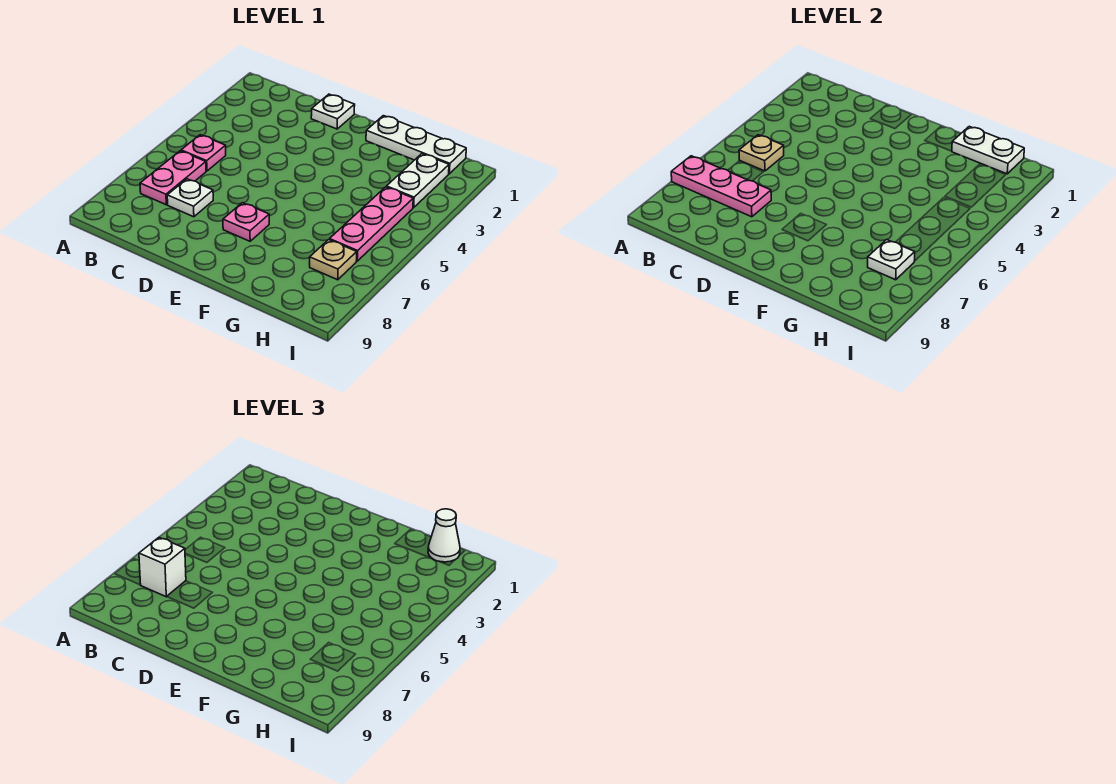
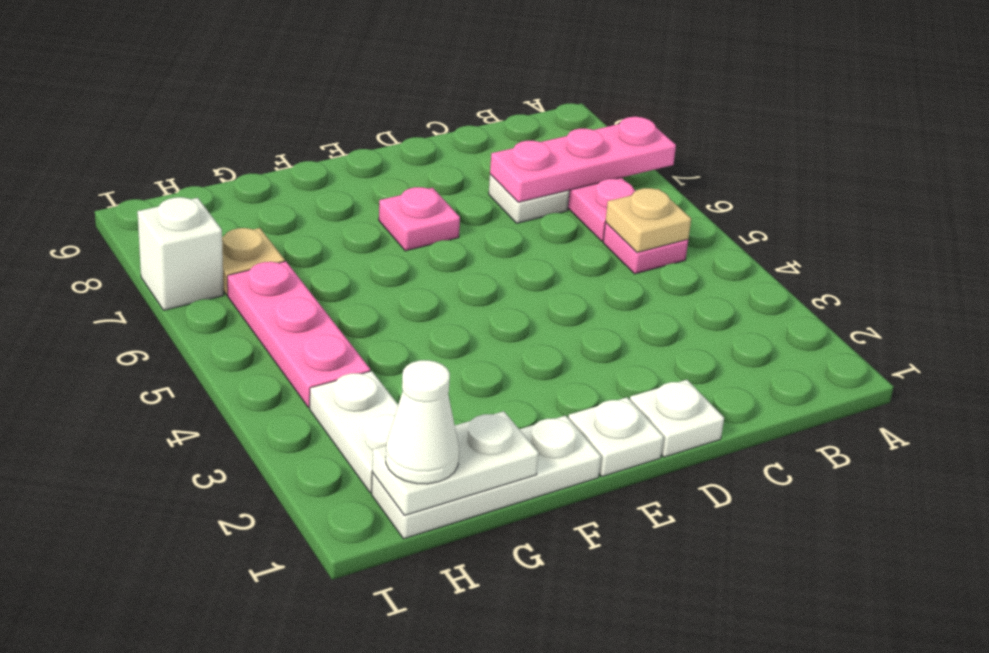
white 1x1 brick [139,538,186,597] -> white 1x1 brick moved to [137,197,223,310]
white 1x1 plate [868,240,915,280] -> white 1x1 plate moved to [568,397,663,476]

